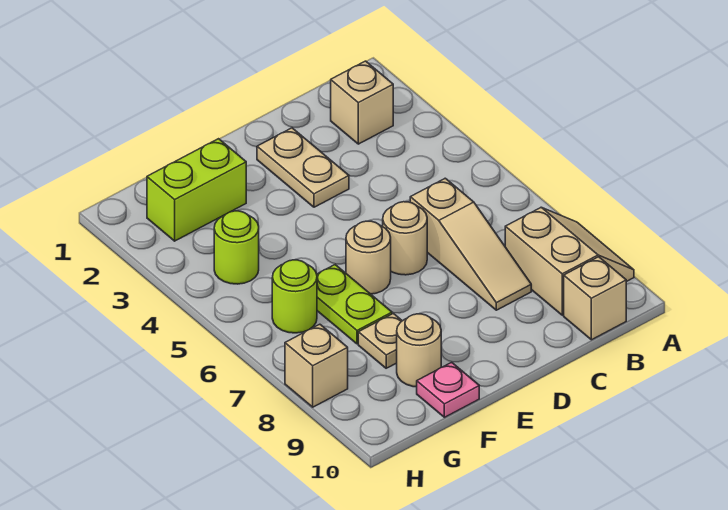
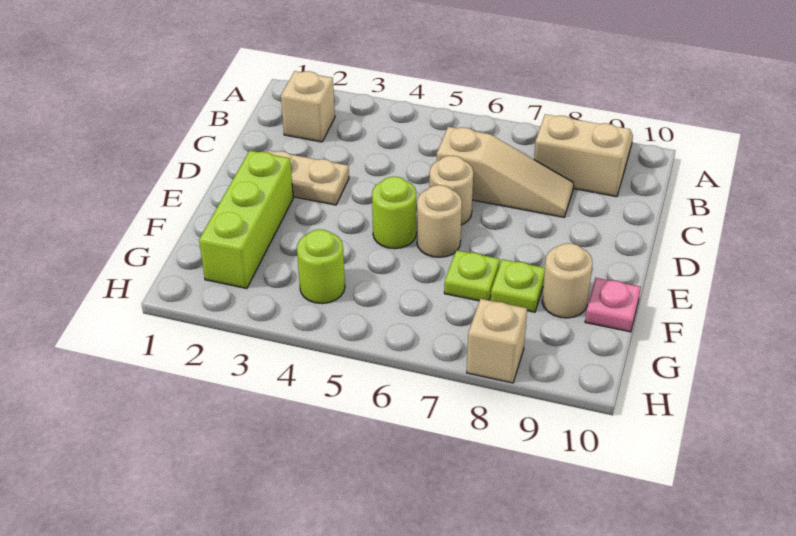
tan 1x1 brick [564,257,626,340] -> none
lime 1x2 brick [147,139,246,241] -> lime 1x3 brick [199,151,293,289]
lime 1x2 plate [317,265,392,344] -> lime 1x1 plate [444,250,500,301]
tan 1x1 plate [358,313,402,368] -> lime 1x1 plate [491,259,545,312]
lime 1x1 round brick [272,260,317,333] -> lime 1x1 round brick moved to [372,176,416,249]

